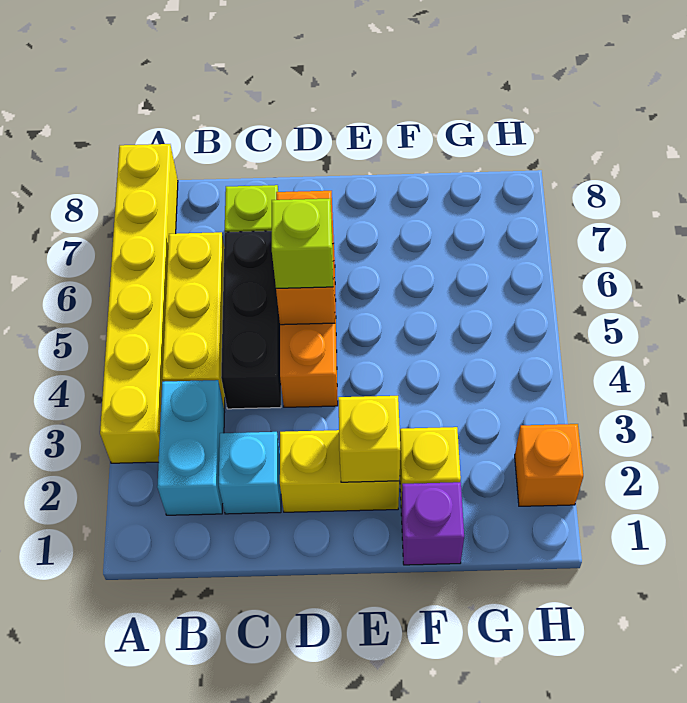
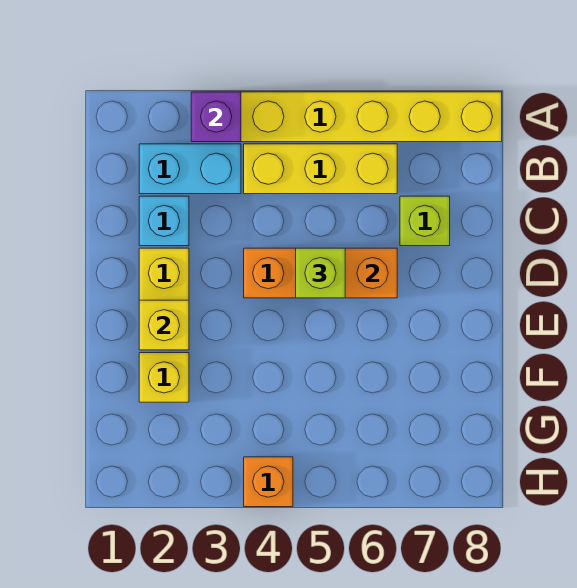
black 1x3 brick [221,231,281,409] -> none
purple 1x1 brick [401,482,464,565] -> purple 1x1 brick moved to [191,92,241,142]
orange 1x1 brick [515,424,583,506] -> orange 1x1 brick moved to [244,457,293,507]

